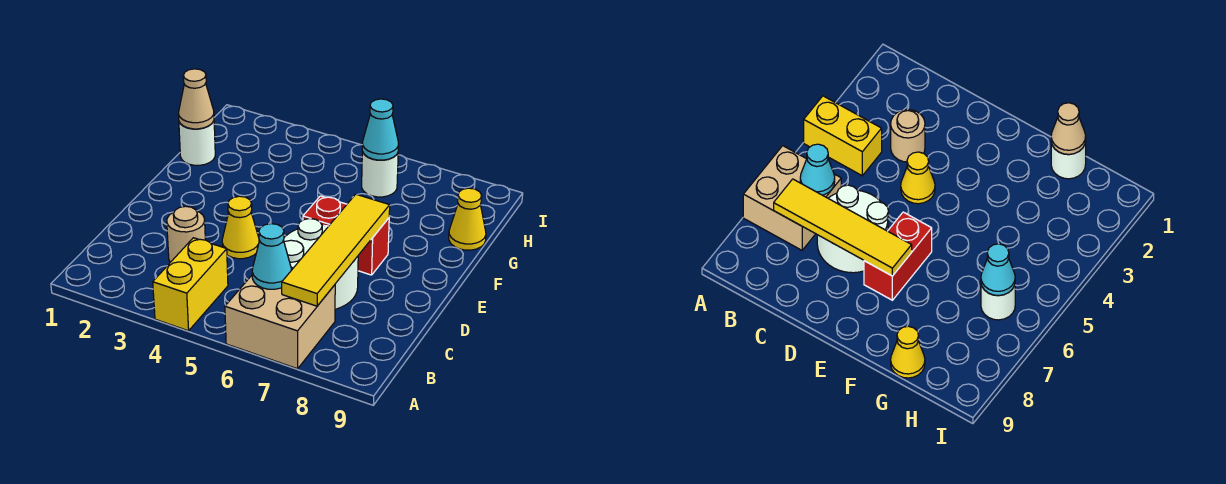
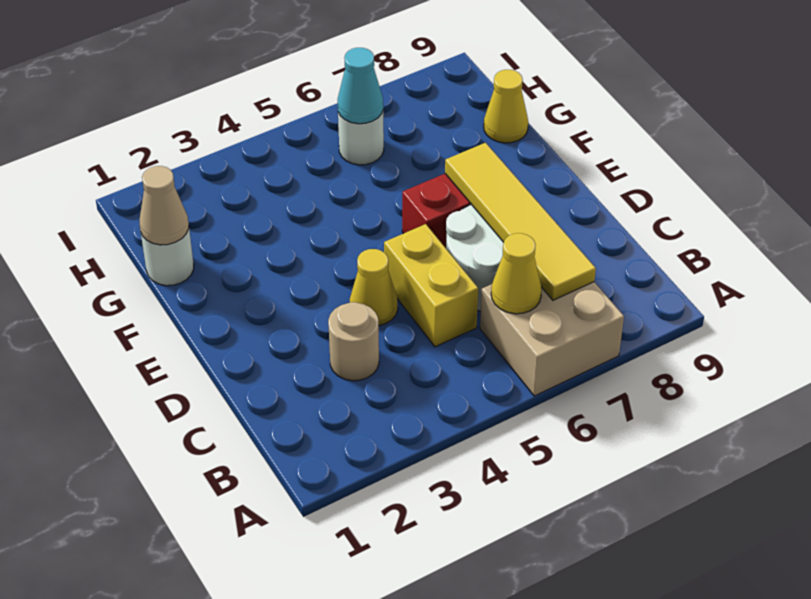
yellow 1x2 brick [153,238,228,331] -> yellow 1x2 brick moved to [384,224,478,347]
cyan 1x1 cone [252,224,291,289] -> yellow 1x1 cone [491,233,542,314]

